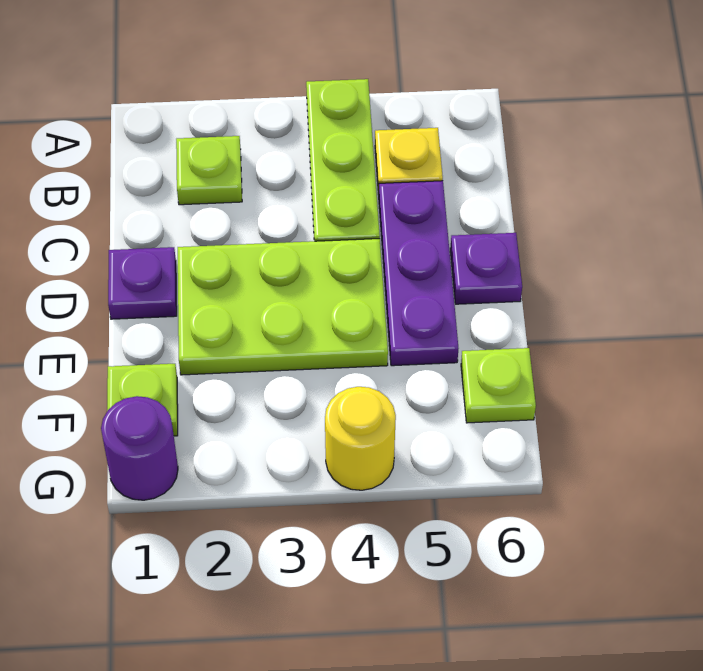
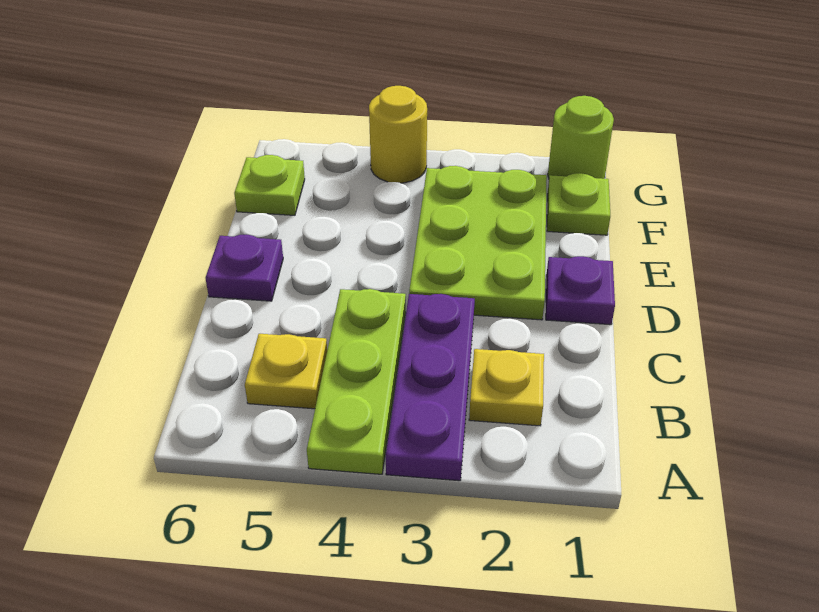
lime 1x1 plate [176,136,242,205] -> yellow 1x1 plate [469,349,544,426]
purple 1x3 plate [379,181,458,366] -> purple 1x3 plate moved to [386,294,475,481]
lime 2x3 plate [178,239,388,375] -> lime 2x3 plate turned to [409,166,547,320]
purple 1x1 round brick [101,396,178,500] -> lime 1x1 round brick [548,96,614,179]

